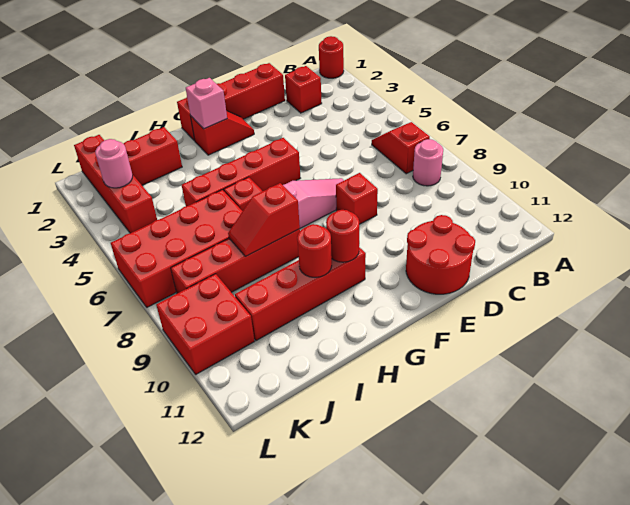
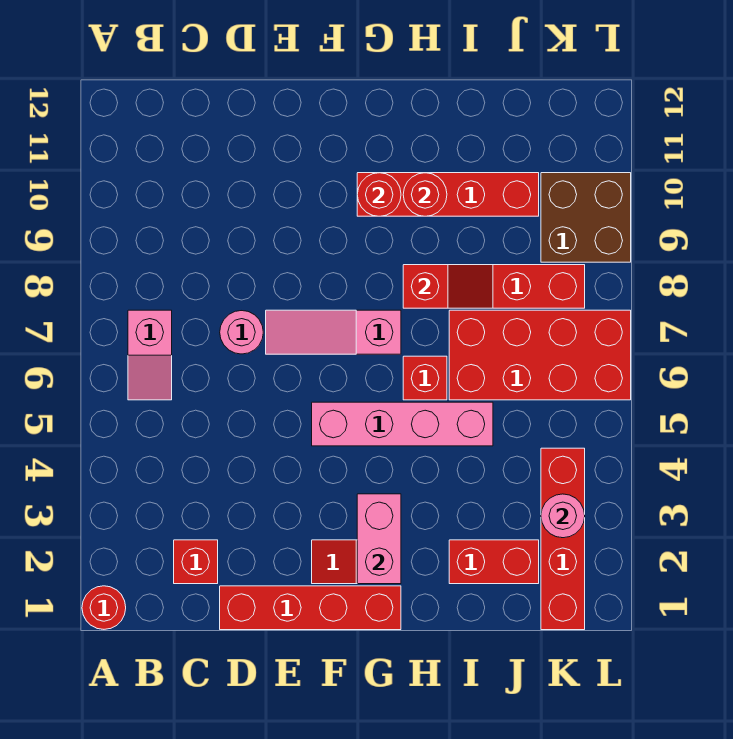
red 1x2 slope [372,122,430,174] -> pink 1x2 slope [128,310,172,400]
pink 1x1 round brick [413,139,443,186] -> pink 1x1 round brick moved to [220,311,263,354]
red 2x2 round brick [406,215,475,294] -> none
red 1x1 brick [336,173,378,224] -> none
red 1x4 brick [182,138,300,206] -> pink 1x4 brick [312,402,493,446]
pink 1x1 brick [186,78,227,129] -> pink 1x2 brick [357,494,401,584]
red 2x2 brick [156,274,255,374] -> brown 2x2 brick [541,173,631,262]

